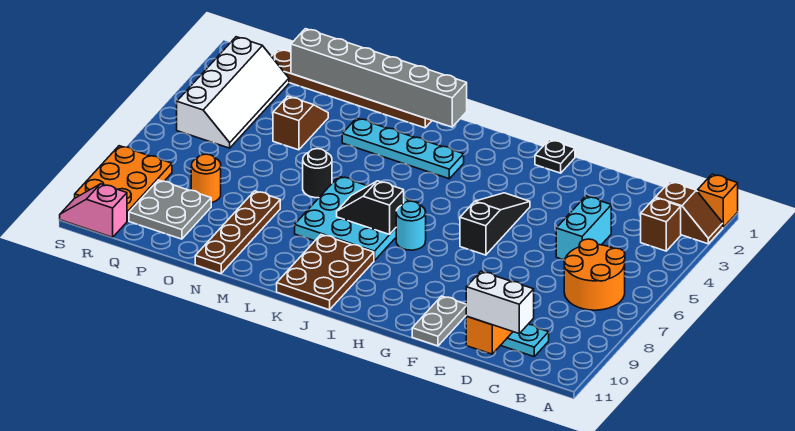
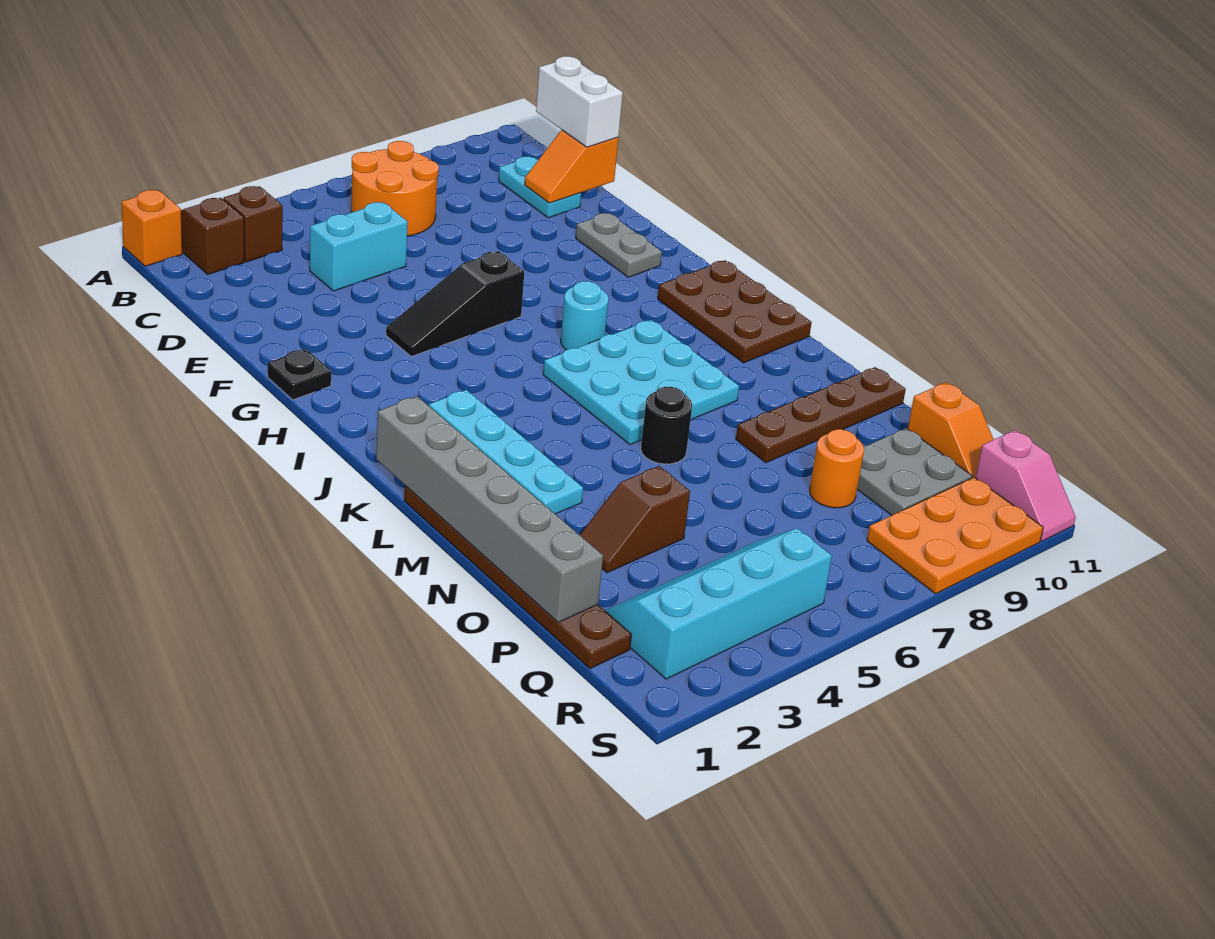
grey 1x2 plate [412,296,466,346] -> grey 1x2 plate turned to [576,213,662,277]
black 1x2 slope [337,181,404,234] -> none
brown 2x3 plate [277,235,374,310] -> brown 2x3 plate turned to [658,260,812,363]
none -> orange 1x2 slope [908,382,994,478]
white 2x4 slope [177,37,289,148] -> cyan 2x4 slope [605,528,832,679]

